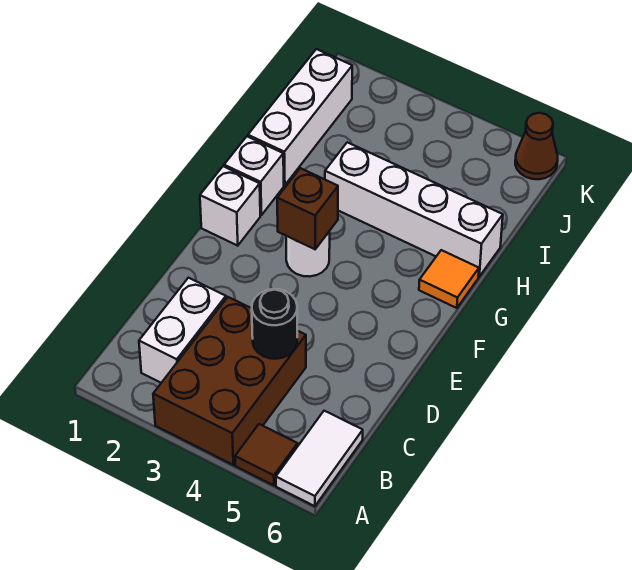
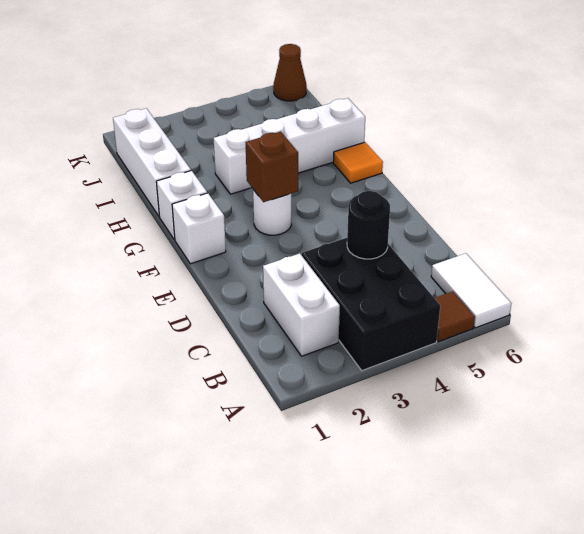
brown 2x3 brick [153,297,306,465] -> black 2x3 brick [302,238,440,371]

